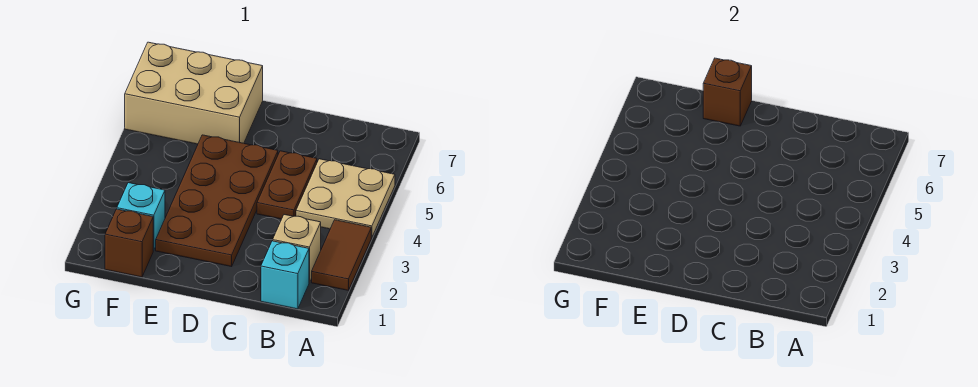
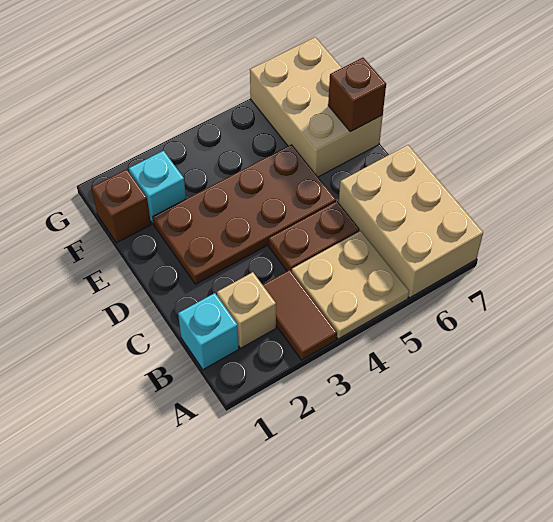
brown 1x2 tile [312,220,371,290] -> brown 1x2 tile turned to [263,270,337,360]
none -> tan 2x3 brick [339,145,483,298]

